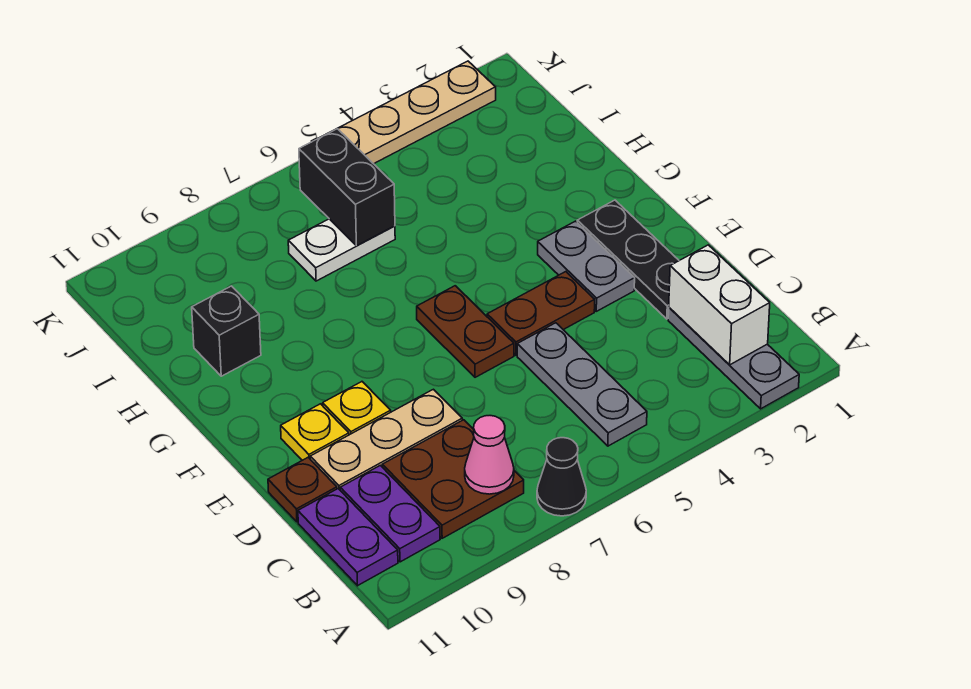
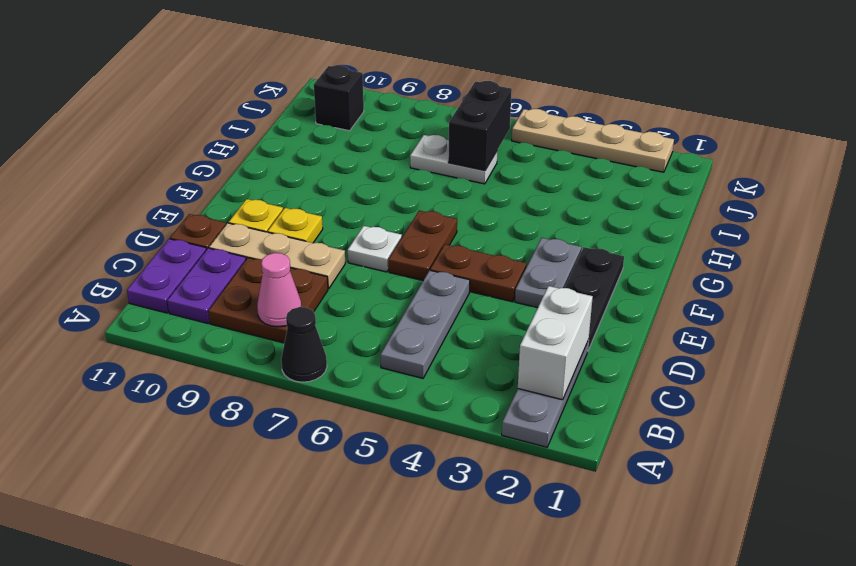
none -> white 1x1 plate [348,226,402,272]
black 1x1 brick [192,286,261,376] -> black 1x1 brick moved to [314,65,364,131]

